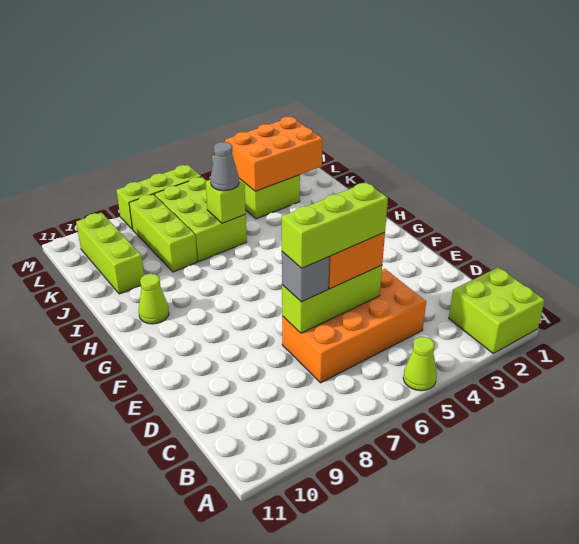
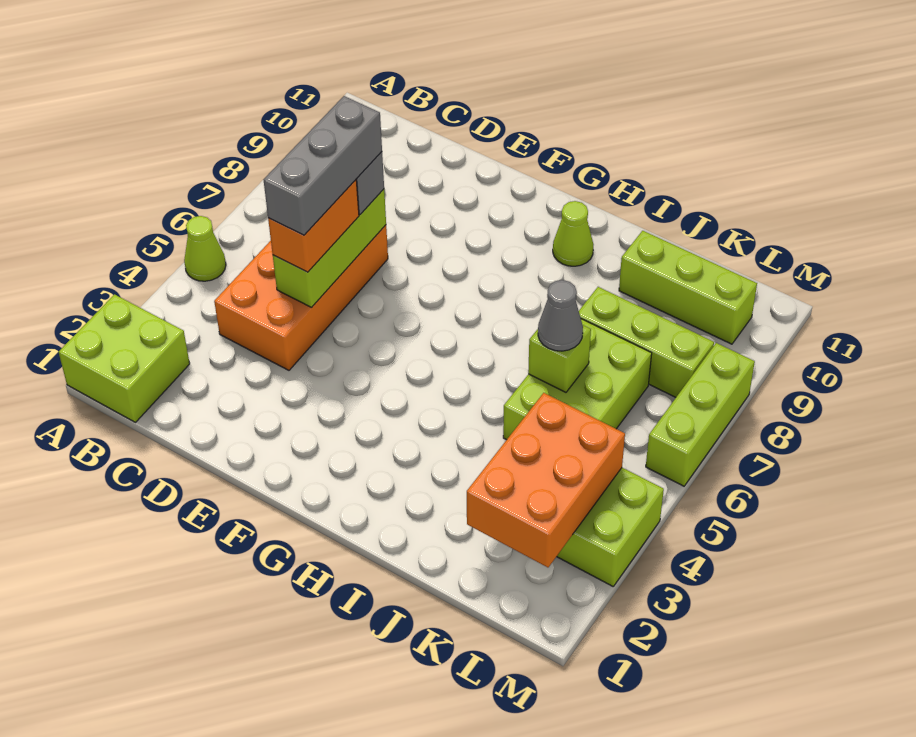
lime 1x3 brick [282,182,388,268] -> grey 1x3 brick [263,96,382,235]
lime 2x3 brick [155,177,247,261] -> lime 2x3 brick turned to [503,319,652,440]

